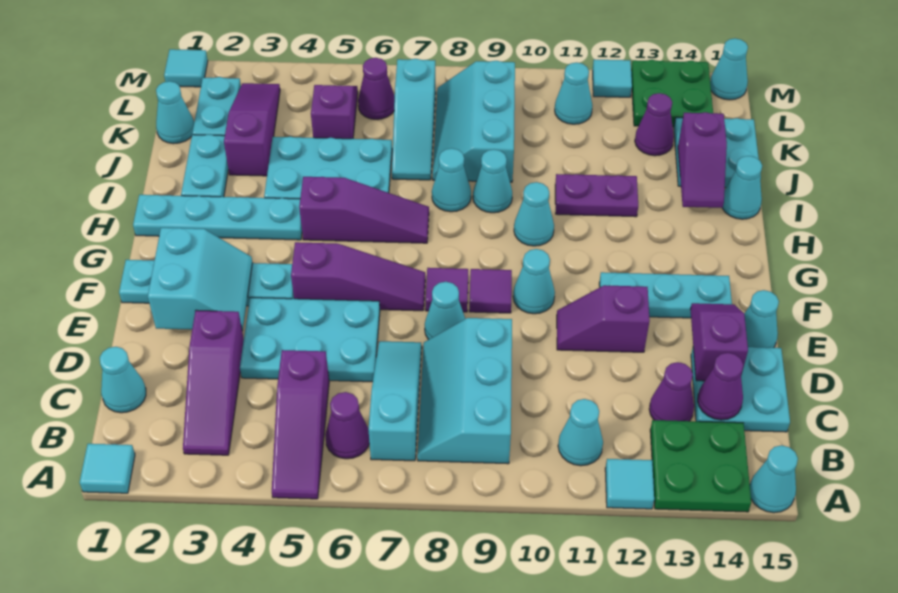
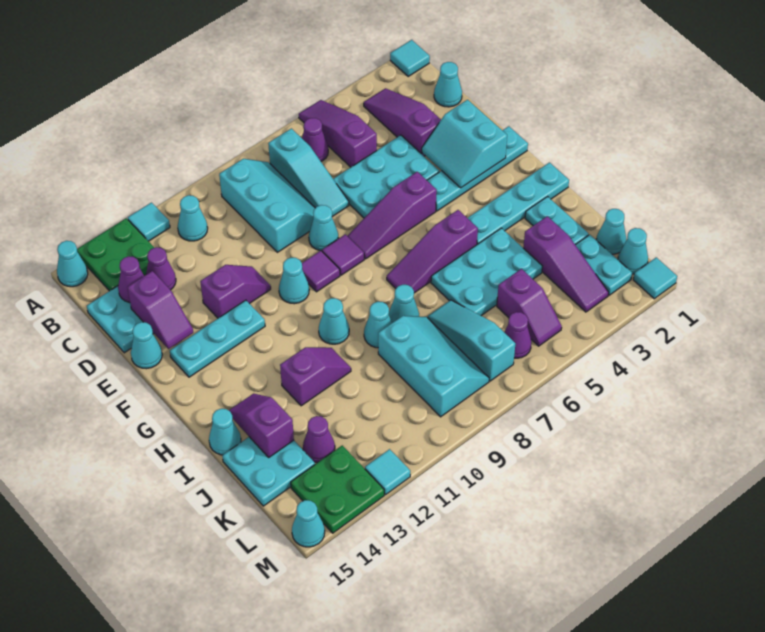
purple 1x2 plate [555,174,638,217] -> purple 1x2 slope [280,347,351,406]
cyan 1x1 cone [555,62,593,124] -> cyan 1x1 cone moved to [618,228,648,274]

